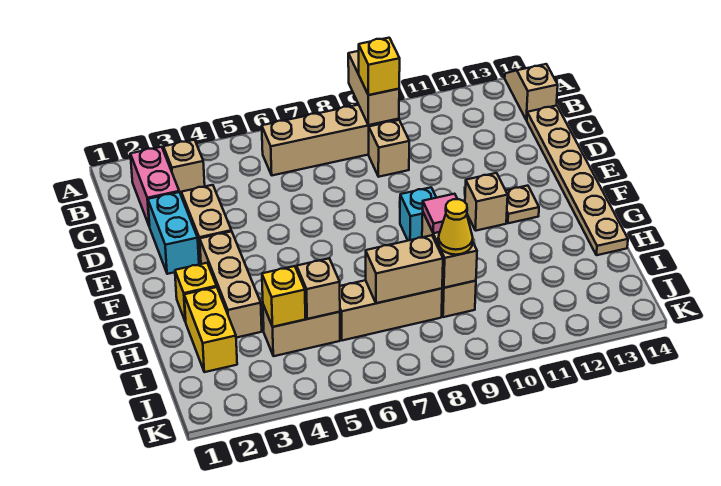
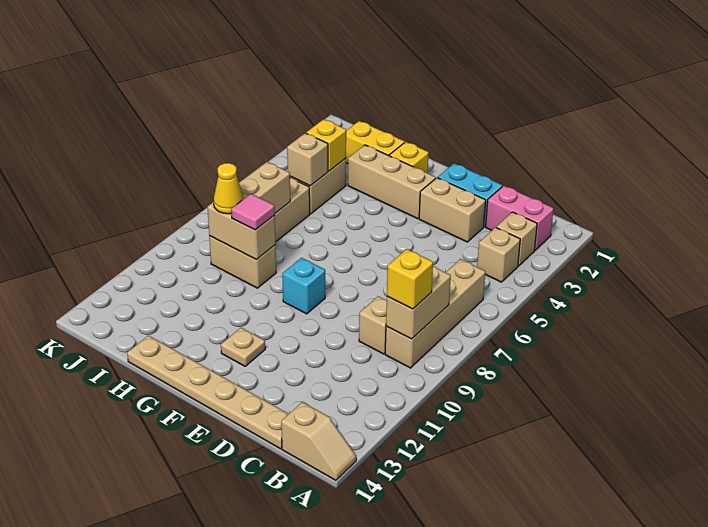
tan 1x2 brick [348,51,399,125] -> tan 1x2 brick turned to [386,266,451,339]
tan 1x1 brick [465,173,508,231] -> tan 1x1 brick moved to [477,227,520,282]

